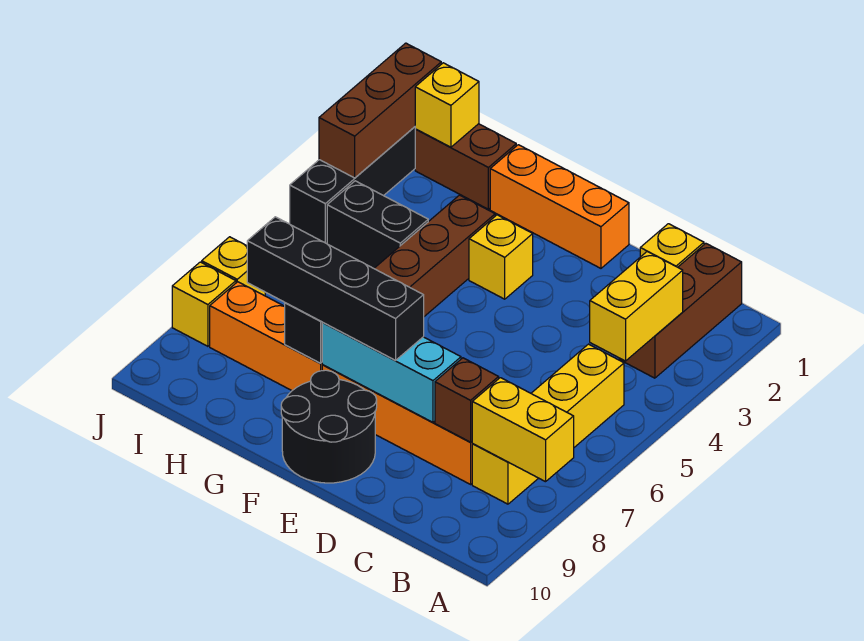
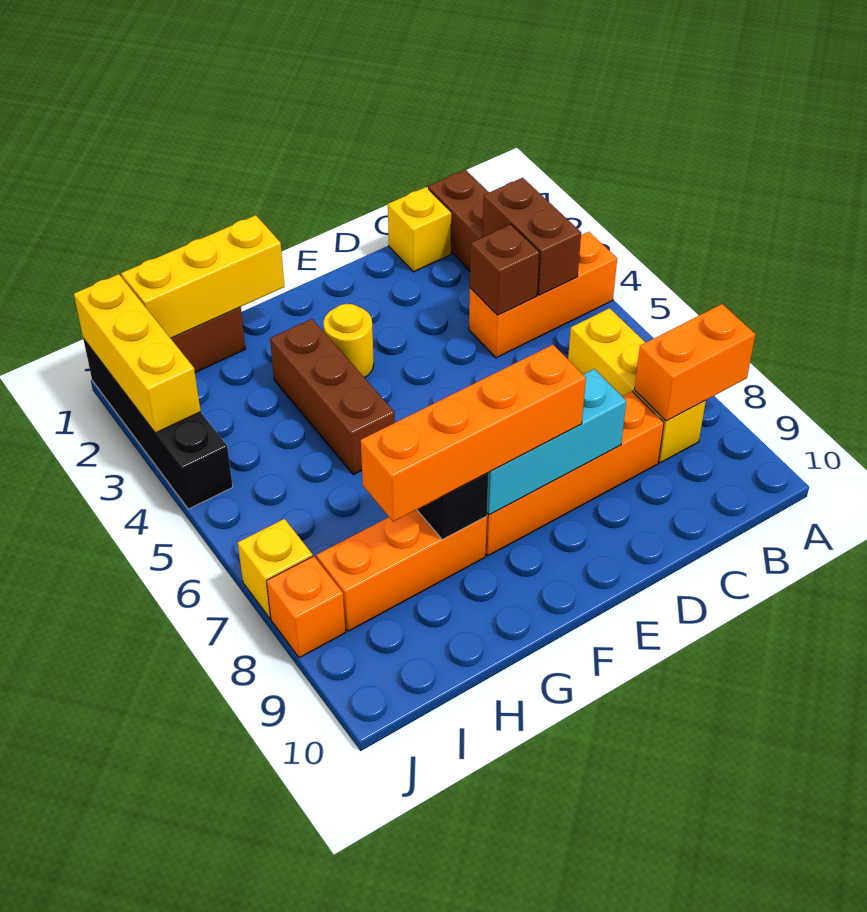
yellow 1x2 brick [472,378,574,482] -> orange 1x2 brick [634,304,755,421]
yellow 1x2 brick [590,251,683,361] -> brown 1x2 brick [483,178,581,295]
yellow 1x4 brick [472,344,624,504] -> yellow 1x3 brick [568,308,706,463]
brown 1x1 brick [435,358,499,442] -> brown 1x1 brick moved to [470,224,540,315]
orange 1x3 brick [490,145,629,268] -> orange 1x3 brick moved to [469,232,617,358]
black 1x4 brick [247,217,424,360] -> orange 1x4 brick [361,345,586,522]
black 2x2 round brick [281,370,377,483] -> none
yellow 1x1 brick [469,215,533,299] -> yellow 1x1 round brick [323,304,374,378]
black 1x2 brick [327,181,428,268] -> none
yellow 1x1 brick [415,63,479,147] -> yellow 1x3 brick [121,215,285,338]
brown 1x3 brick [319,43,441,178] -> yellow 1x3 brick [74,274,201,433]
yellow 1x1 brick [172,262,236,346] -> orange 1x1 brick [267,556,345,658]

